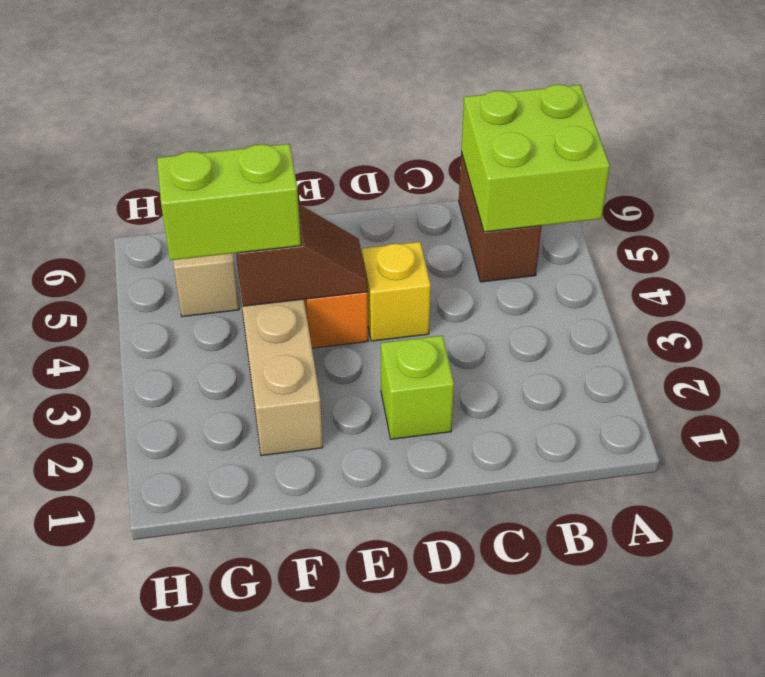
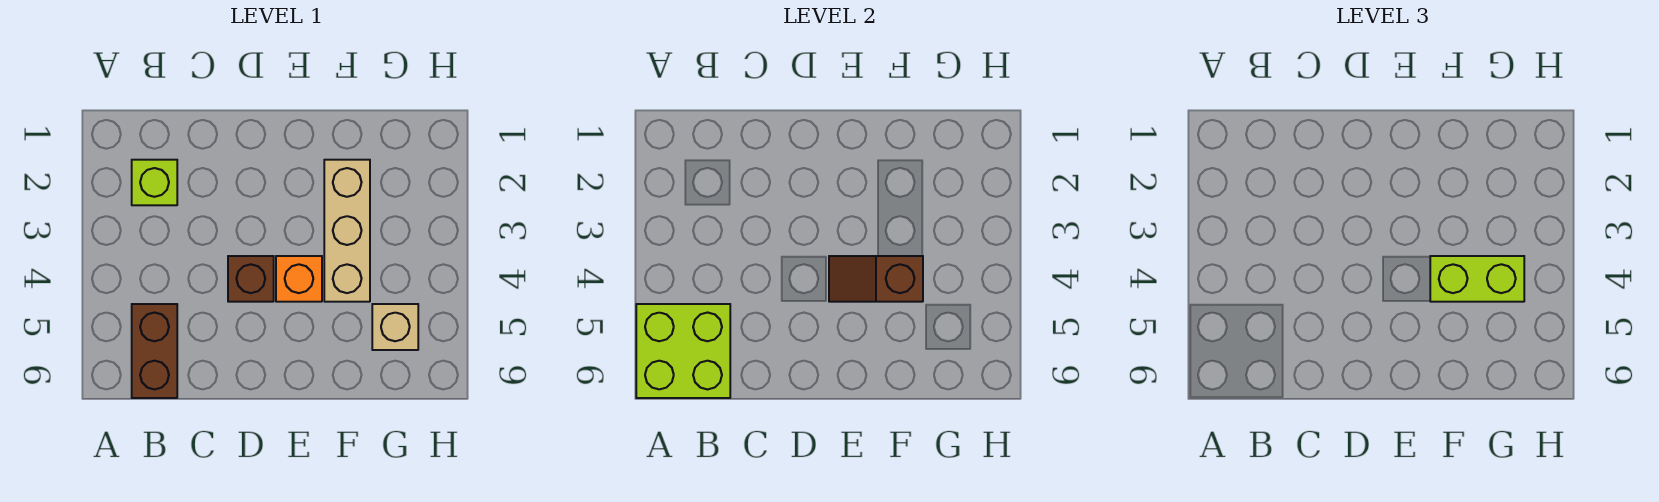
lime 1x1 brick [381,336,454,439] -> lime 1x1 brick moved to [132,160,177,205]
yellow 1x1 brick [362,242,431,341] -> brown 1x1 brick [228,256,274,302]

